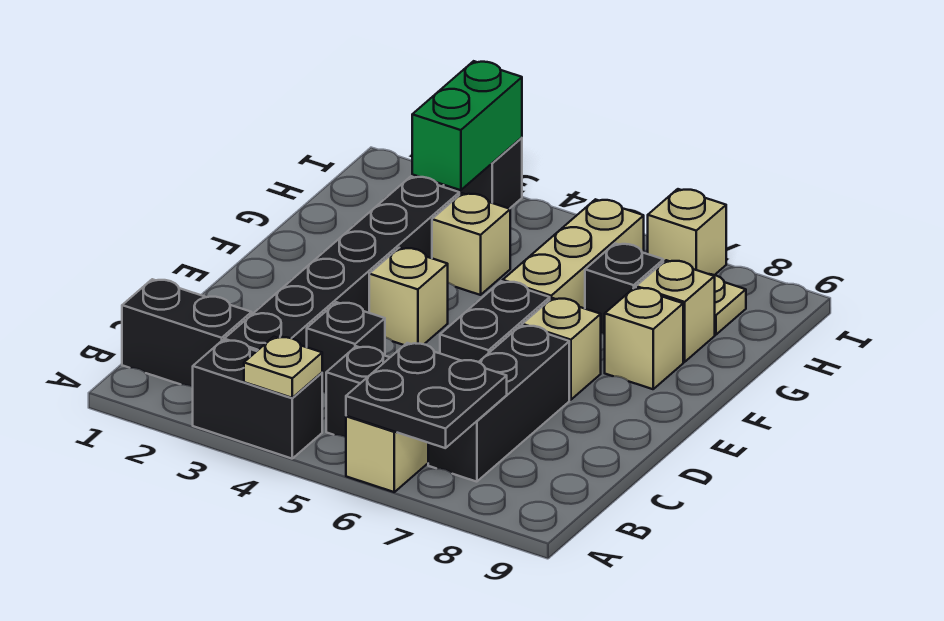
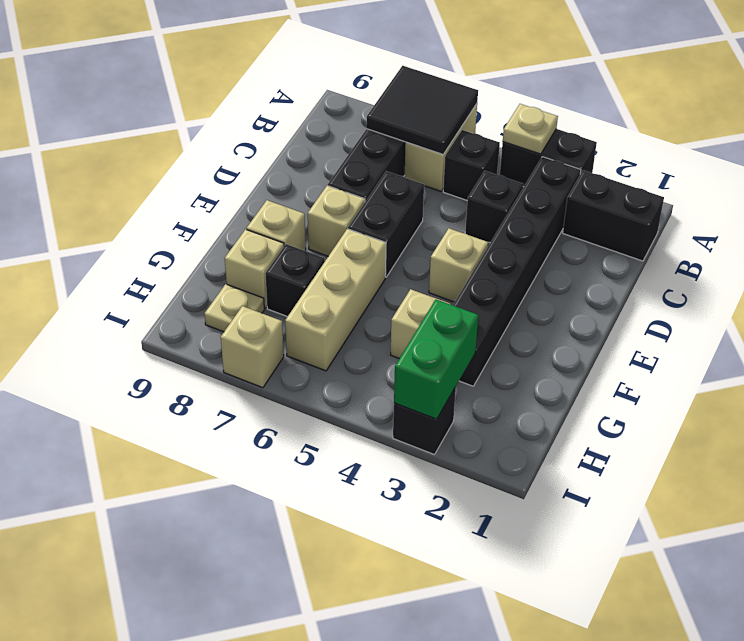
black 2x2 plate [346,343,507,448] -> black 2x2 tile [366,66,478,155]

